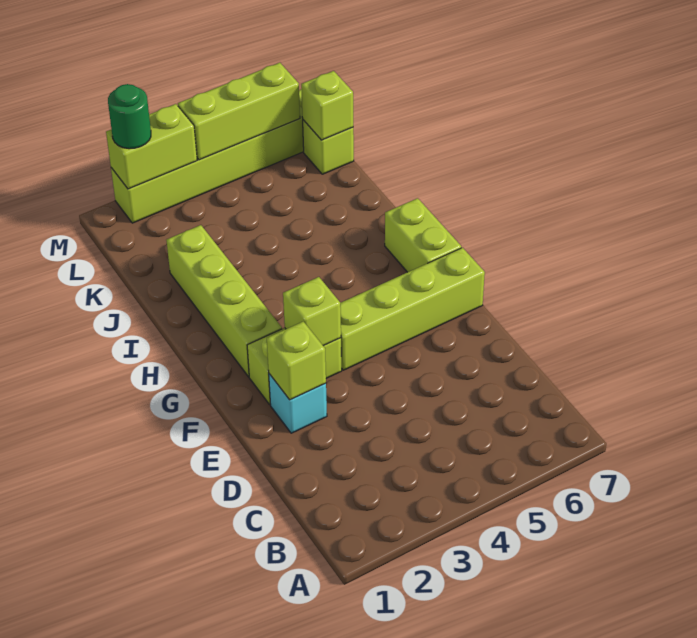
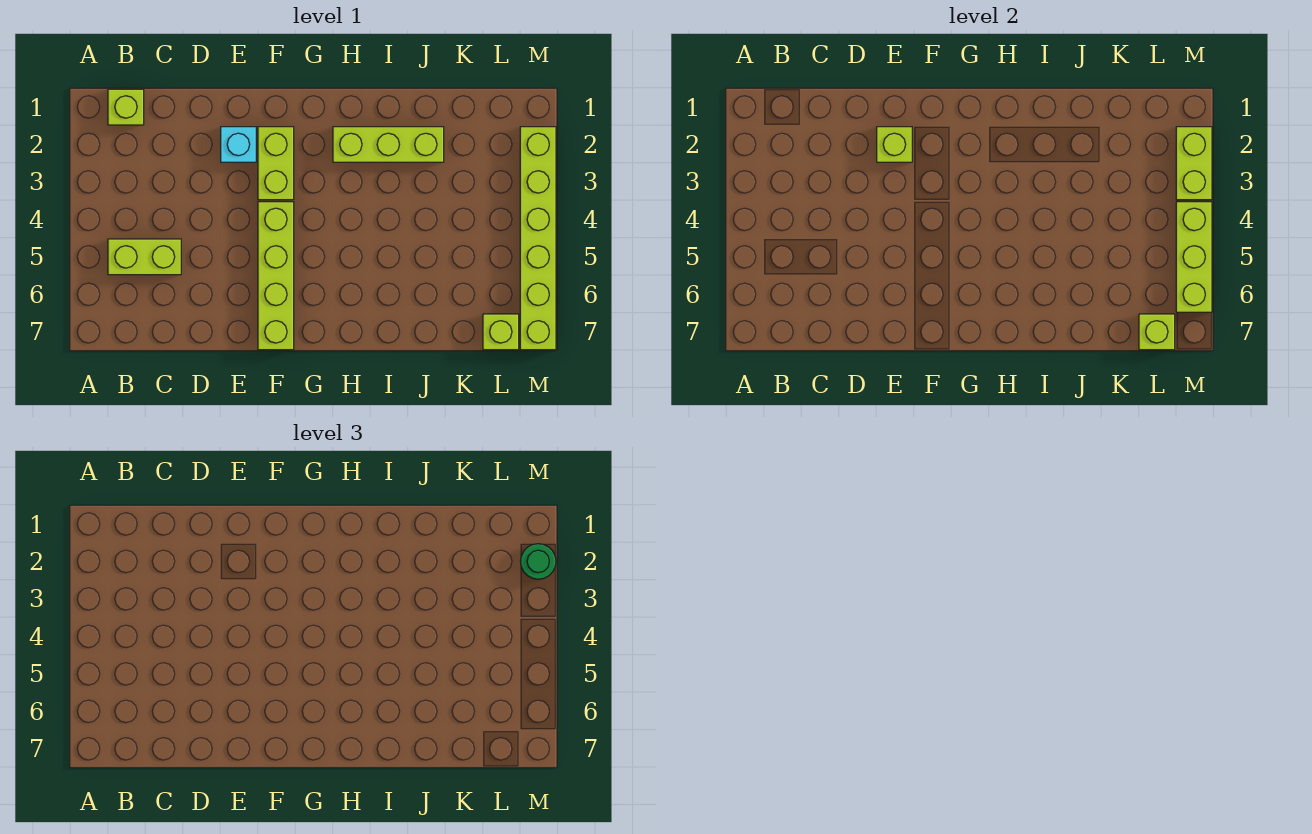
lime 1x1 brick [283,277,341,346] -> lime 1x1 brick moved to [108,89,144,125]
lime 1x4 brick [166,225,282,377] -> lime 1x3 brick [333,127,444,162]
lime 1x2 brick [385,198,461,272] -> lime 1x2 brick moved to [108,239,181,275]

